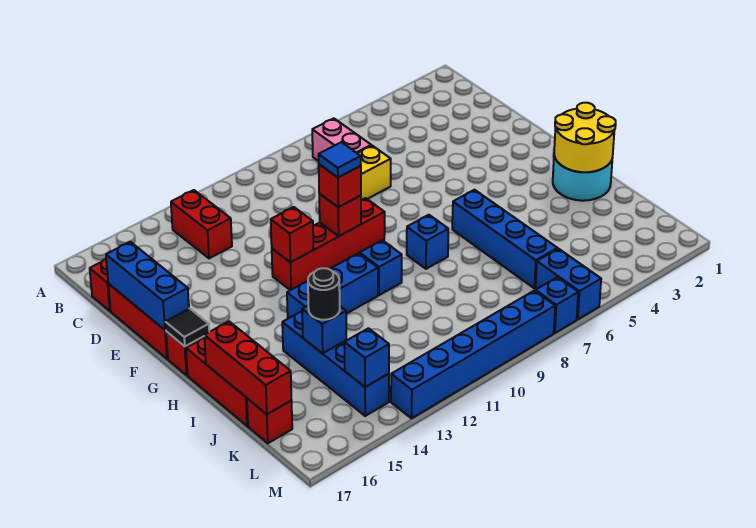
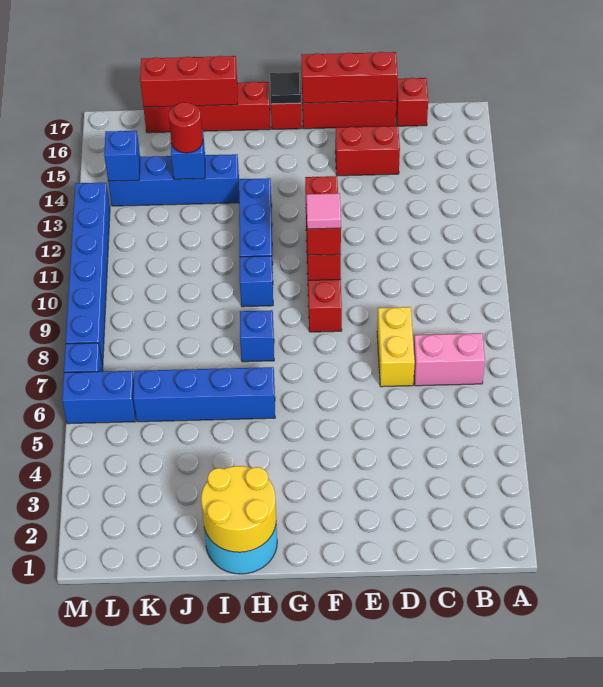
red 1x2 brick [171,190,232,258] -> red 1x2 brick moved to [335,126,400,176]
blue 1x3 brick [106,242,189,330] -> red 1x3 brick [301,52,398,103]
blue 1x1 tile [318,142,361,178] -> pink 1x1 tile [306,193,341,229]
black 1x1 round brick [308,268,340,320] -> red 1x1 round brick [169,102,203,153]

